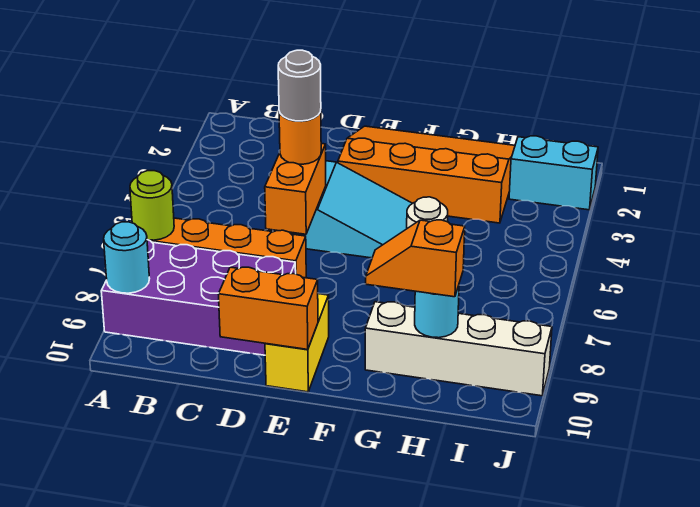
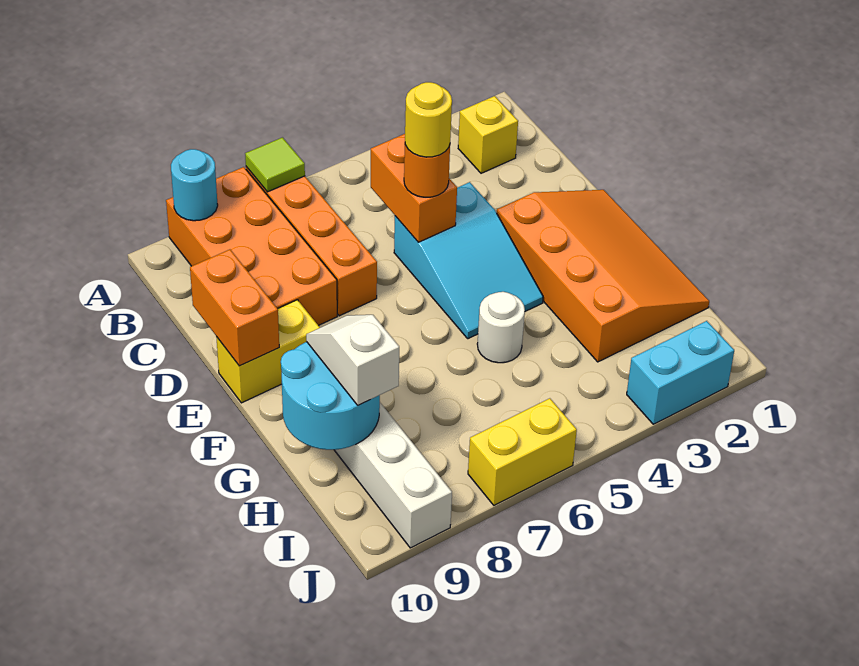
lime 1x1 round brick [130,171,174,240] -> lime 1x1 tile [245,137,305,192]
purple 2x4 brick [101,240,296,355] -> orange 2x4 brick [166,167,337,325]
none -> yellow 1x1 brick [458,96,518,173]
orange 1x2 brick [265,144,326,234] -> orange 1x2 brick turned to [371,134,457,242]
grey 1x1 round brick [278,50,321,121] -> yellow 1x1 round brick [405,82,452,157]
orange 1x2 slope [366,220,465,297] -> white 1x2 slope [306,315,399,405]
cyan 1x1 round brick [415,286,459,338] -> cyan 2x2 round brick [281,342,380,450]
cyan 1x2 brick [509,136,598,210] -> cyan 1x2 brick turned to [627,321,734,424]
none -> yellow 1x2 brick [468,398,577,505]

